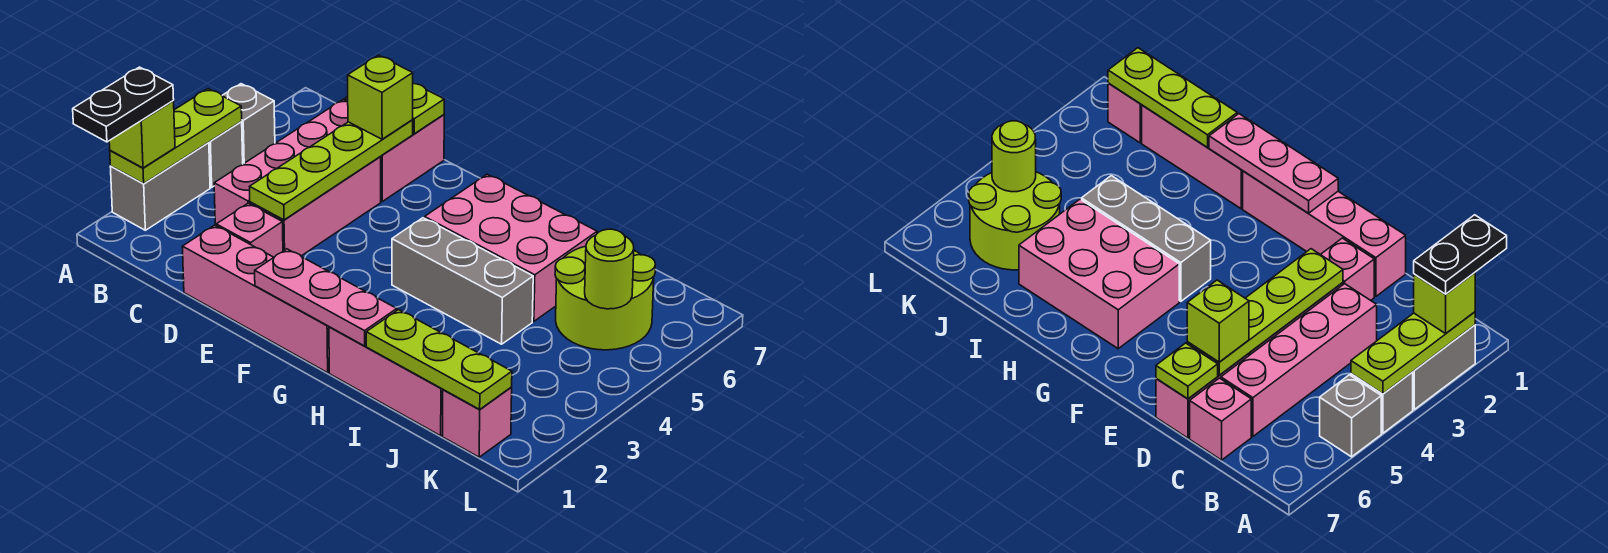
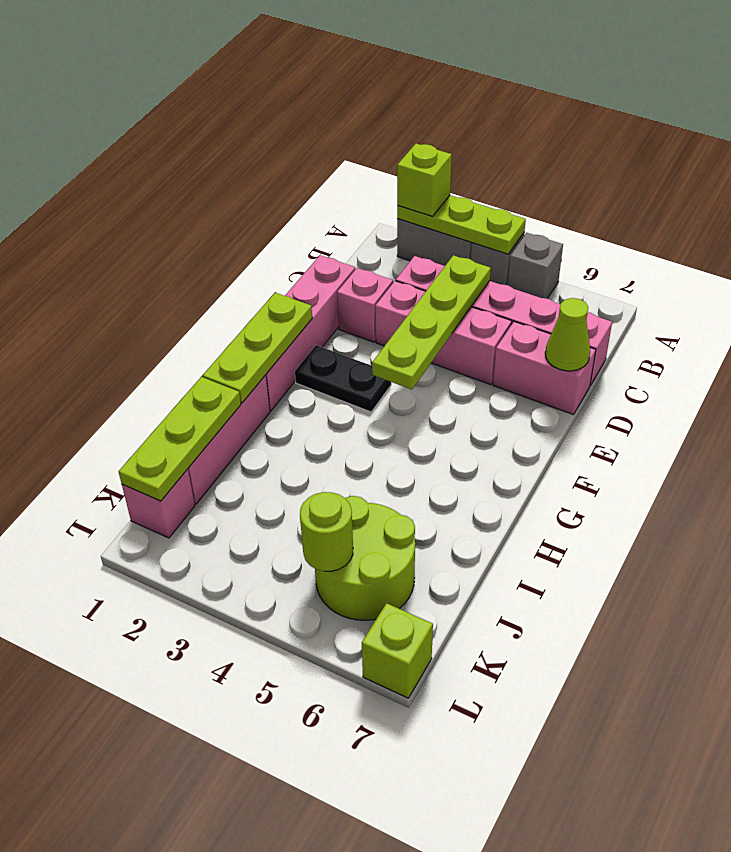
black 1x2 plate [73,67,174,142] -> black 1x2 plate moved to [295,345,391,412]
lime 1x4 plate [250,120,413,220] -> lime 1x4 plate turned to [372,255,491,389]
lime 1x1 brick [348,55,413,139] -> lime 1x1 brick moved to [362,603,433,698]
lime 1x1 plate [413,83,444,134] -> lime 1x1 cone [545,298,590,371]
pink 1x3 plate [255,249,397,346] -> lime 1x3 plate [203,293,312,403]
grey 1x3 brick [392,218,533,344] -> none
pink 2x3 brick [425,174,597,321] -> none

